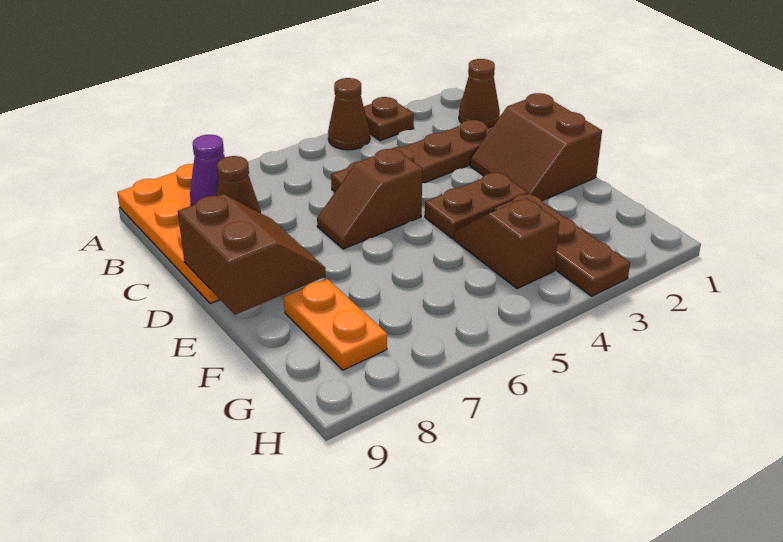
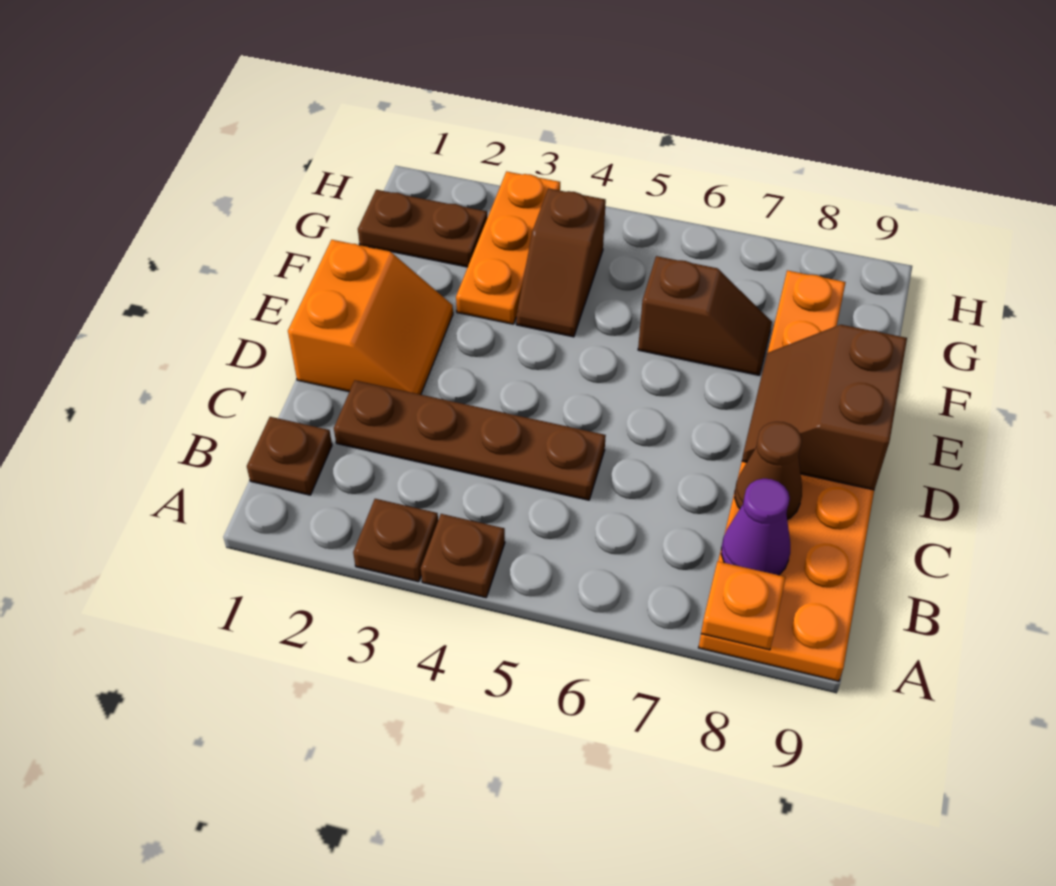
brown 1x1 cone [328,78,370,150] -> brown 1x1 plate [421,514,505,598]
none -> orange 1x1 plate [701,561,786,650]
brown 1x1 cone [459,59,500,128] -> brown 1x1 plate [247,417,332,495]
brown 2x2 slope [470,93,602,201] -> orange 2x2 slope [288,240,453,395]
brown 1x2 slope [317,148,422,249] -> brown 1x2 slope moved to [638,256,772,375]
brown 1x2 plate [425,172,528,239] -> brown 1x2 plate moved to [358,190,487,267]
brown 1x3 plate [493,193,630,296] -> orange 1x3 plate [456,171,560,324]

